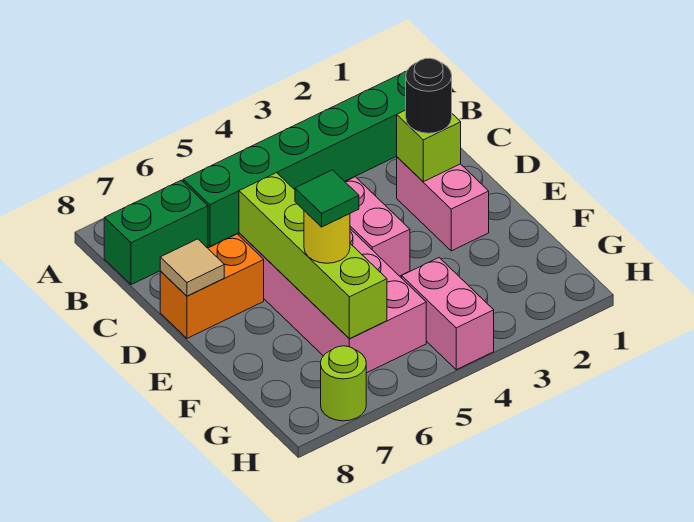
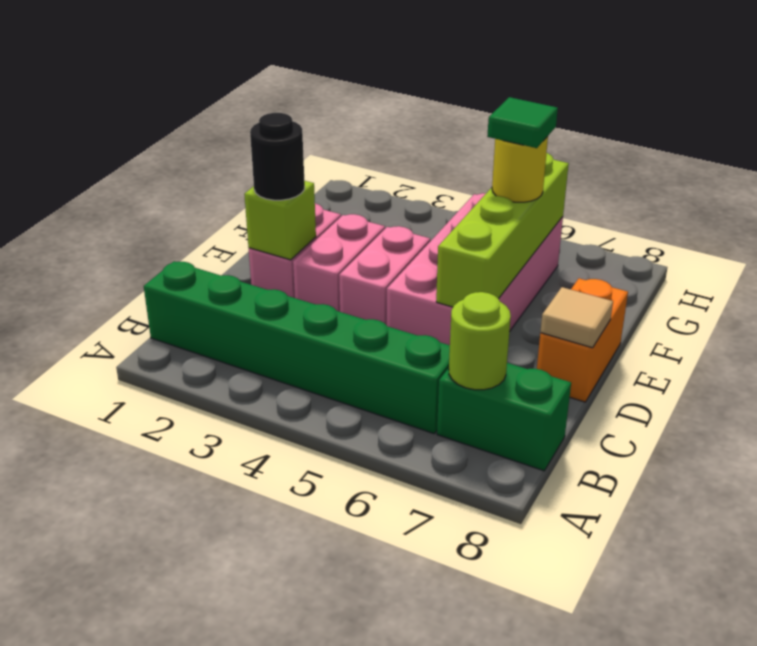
orange 1x2 brick [160,234,264,338] -> orange 1x2 brick turned to [537,278,628,402]
pink 1x2 brick [402,258,494,370] -> pink 1x2 brick moved to [293,214,385,312]
lime 1x1 round brick [321,346,366,421] -> lime 1x1 round brick moved to [449,292,511,390]

